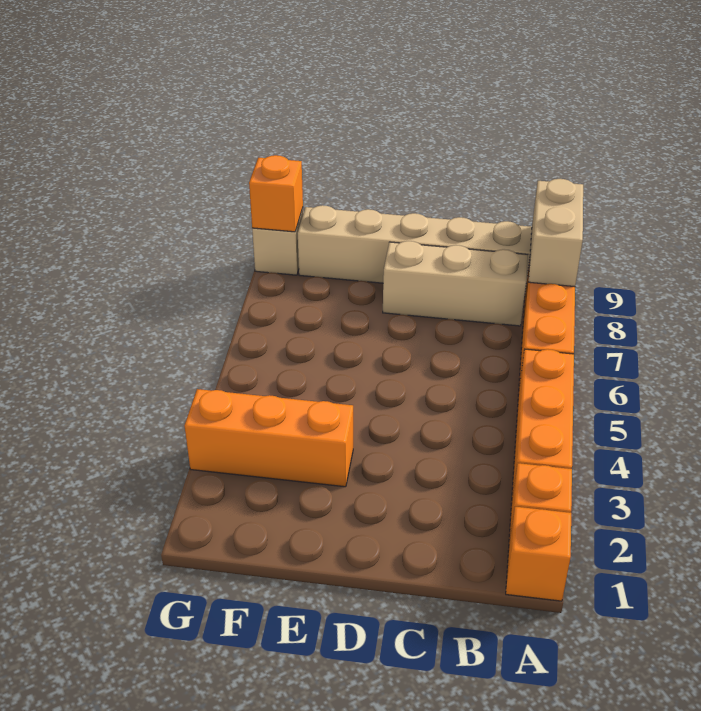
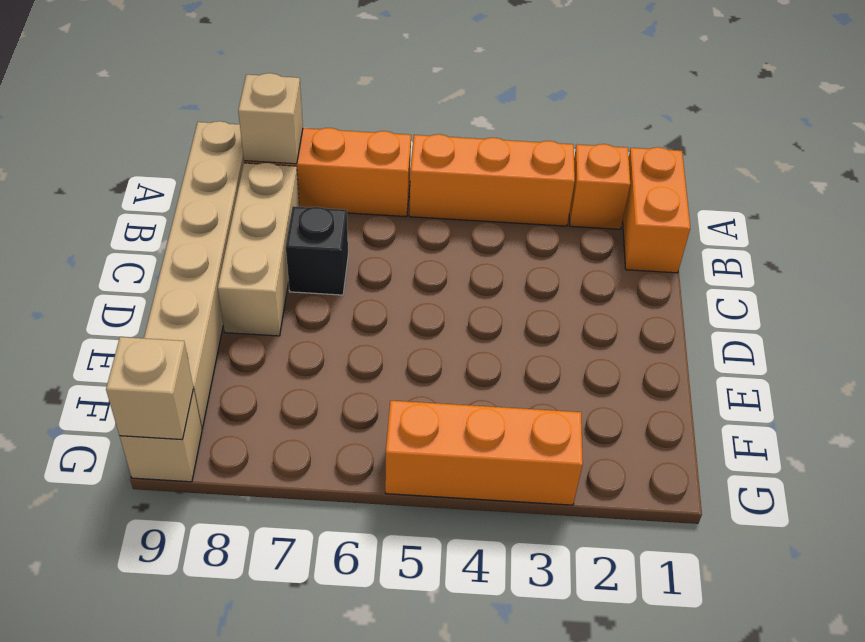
orange 1x1 brick [506,507,571,601] -> orange 1x2 brick [623,147,690,273]
tan 1x2 brick [529,179,583,287] -> tan 1x1 brick [238,73,303,164]
none -> black 1x1 brick [286,206,348,295]
orange 1x3 brick [184,389,353,487] -> orange 1x3 brick turned to [385,401,583,505]
orange 1x1 brick [249,155,303,232] -> tan 1x1 brick [106,337,193,440]

